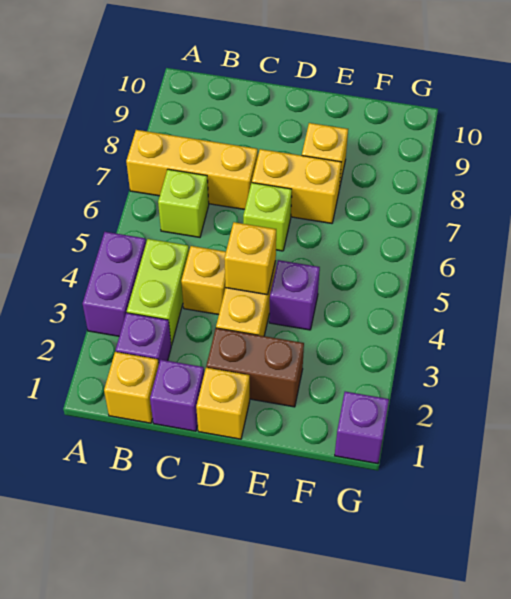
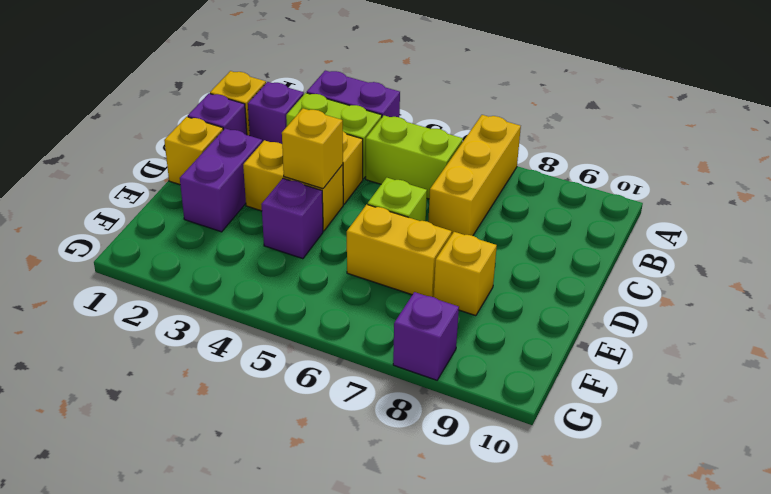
lime 1x1 brick [158,169,209,237] -> lime 1x2 brick [366,116,463,199]
brown 1x2 brick [206,328,304,407] -> purple 1x2 brick [180,128,262,232]
yellow 1x2 brick [252,149,341,223] -> yellow 1x2 brick turned to [347,205,452,297]
purple 1x1 brick [335,392,389,464] -> purple 1x1 brick moved to [393,292,459,380]

